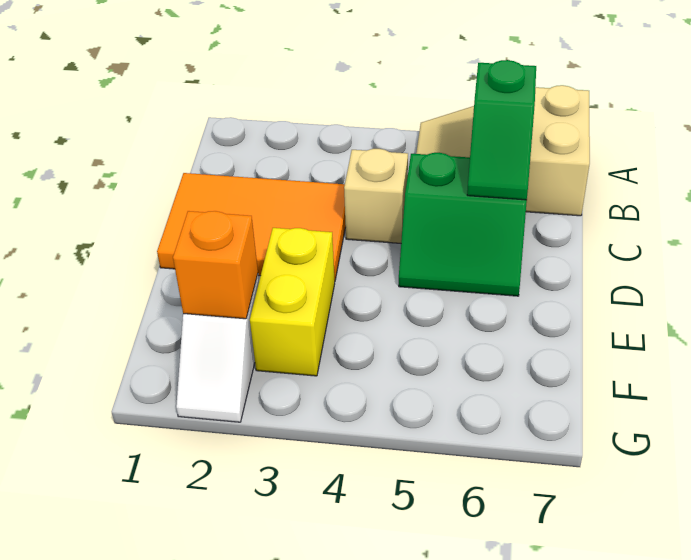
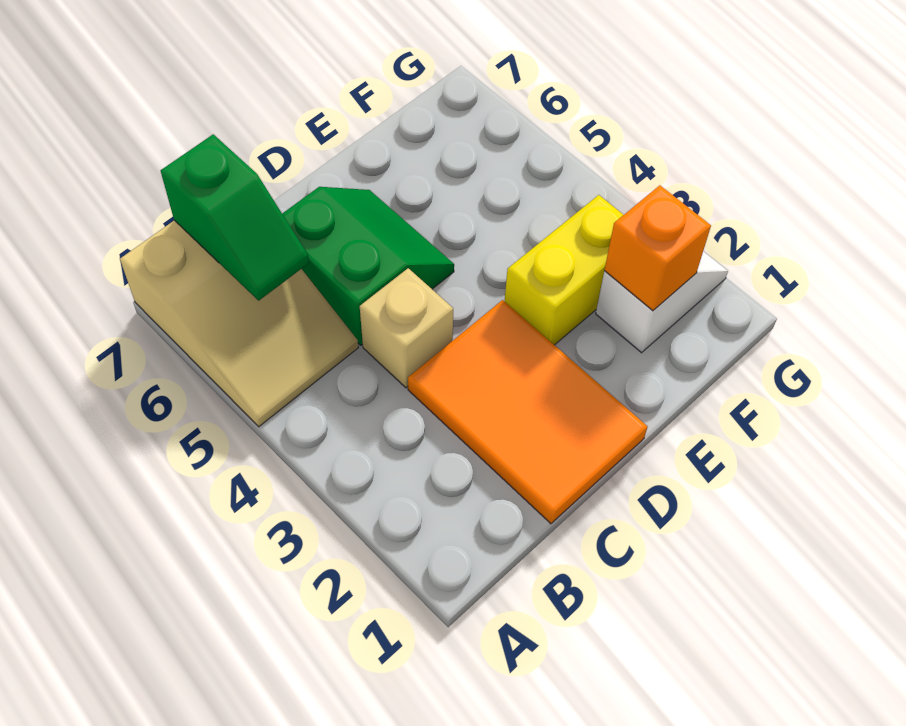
green 1x2 slope [467,60,536,200] -> green 1x2 slope turned to [160,134,309,300]

